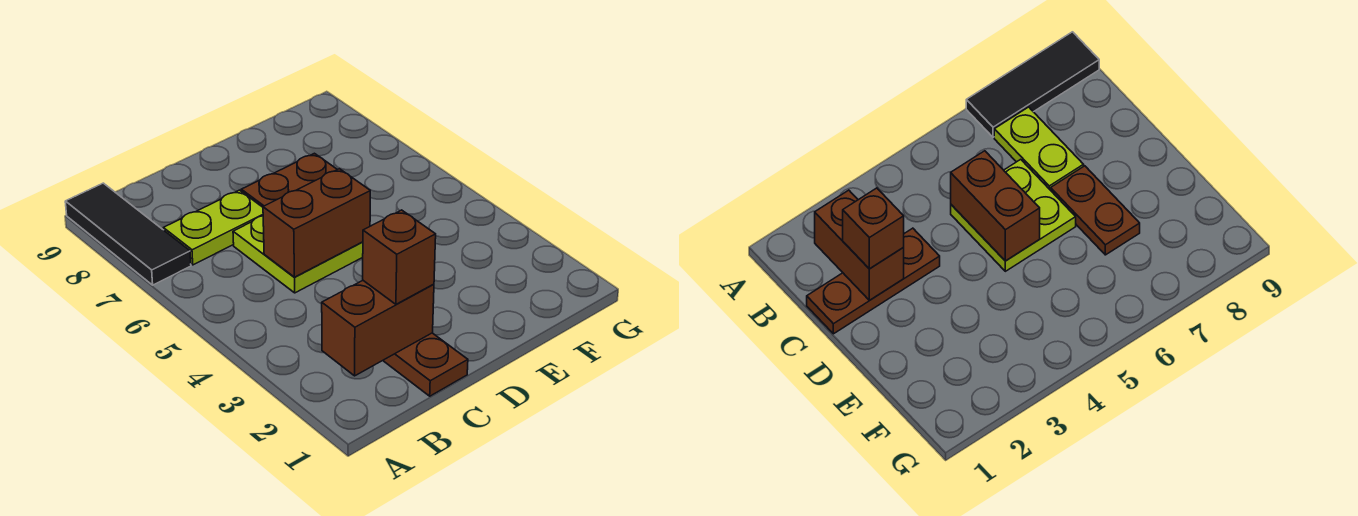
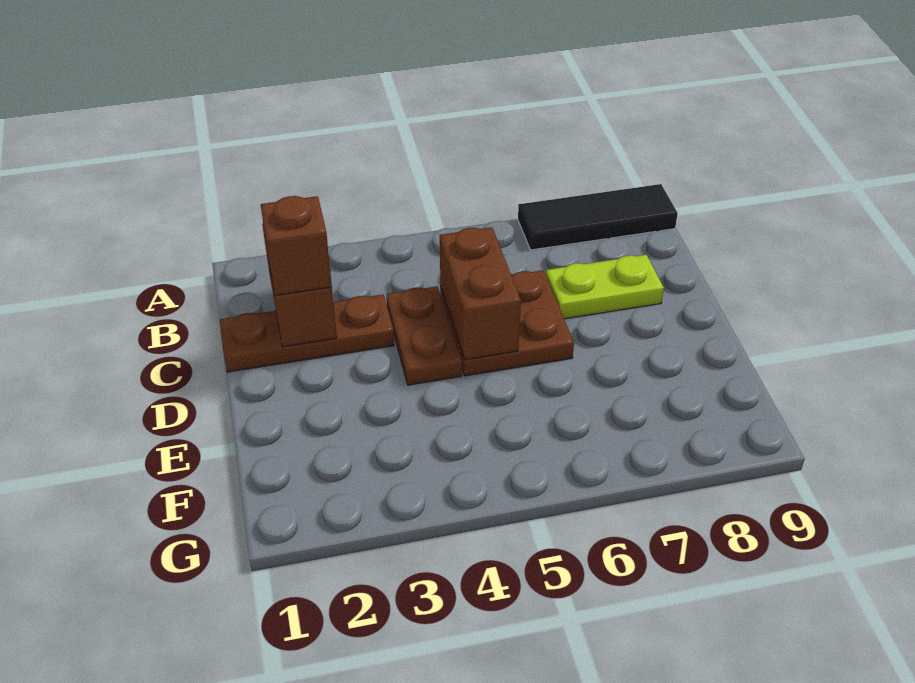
lime 1x2 plate [163,190,263,265] -> lime 1x2 plate turned to [546,255,664,319]
lime 2x2 plate [233,216,363,293] -> brown 2x2 plate [440,270,574,376]
brown 1x2 plate [241,153,337,207] -> brown 1x2 plate moved to [386,286,462,385]

